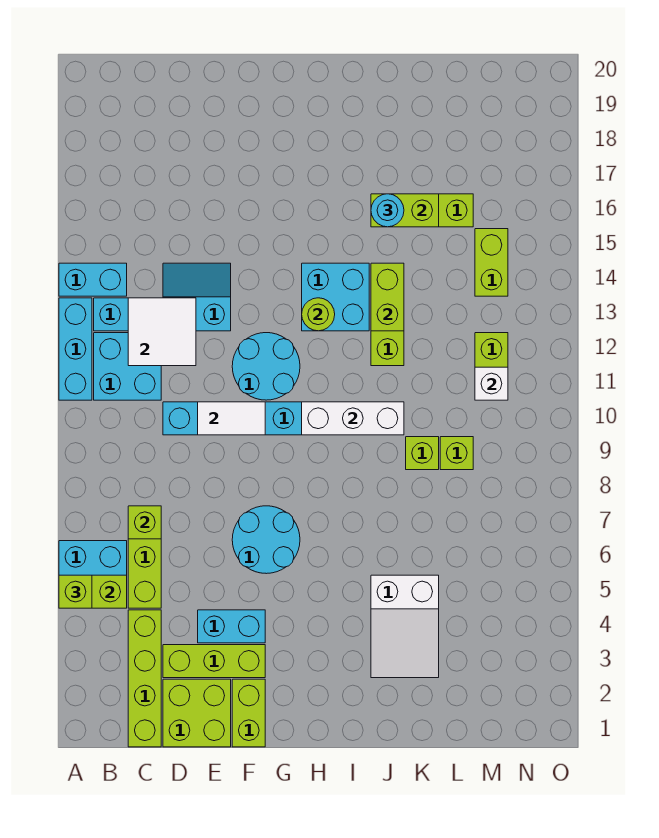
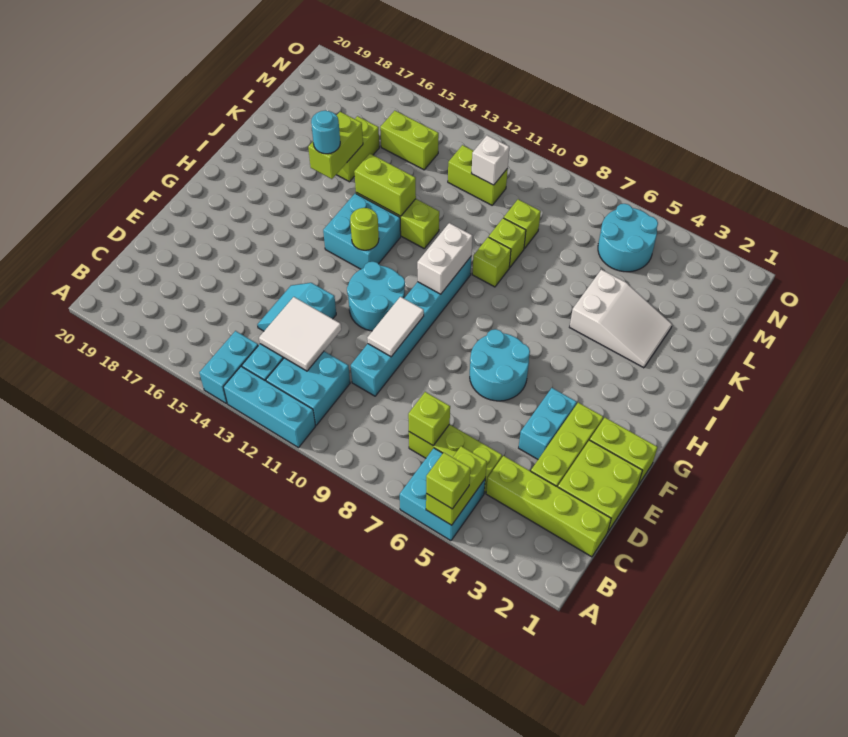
white 1x3 brick [302,402,404,435] -> white 1x2 brick [417,223,472,294]
none -> lime 1x1 brick [472,237,511,287]
none -> cyan 2x2 round brick [598,204,658,272]

